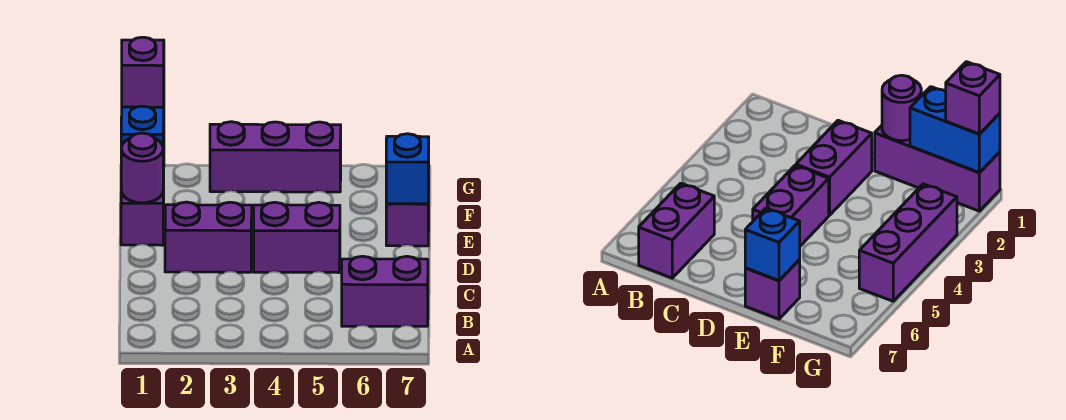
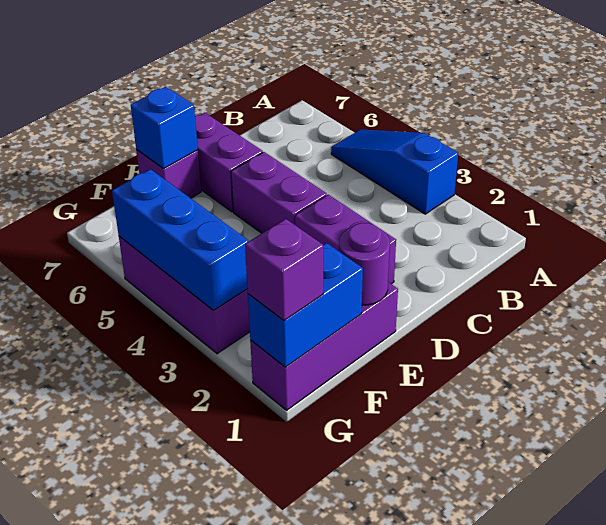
none -> blue 1x3 slope [331,129,458,214]
purple 1x2 brick [342,256,428,326] -> purple 1x2 brick moved to [195,113,263,212]
none -> blue 1x3 brick [112,169,249,310]

